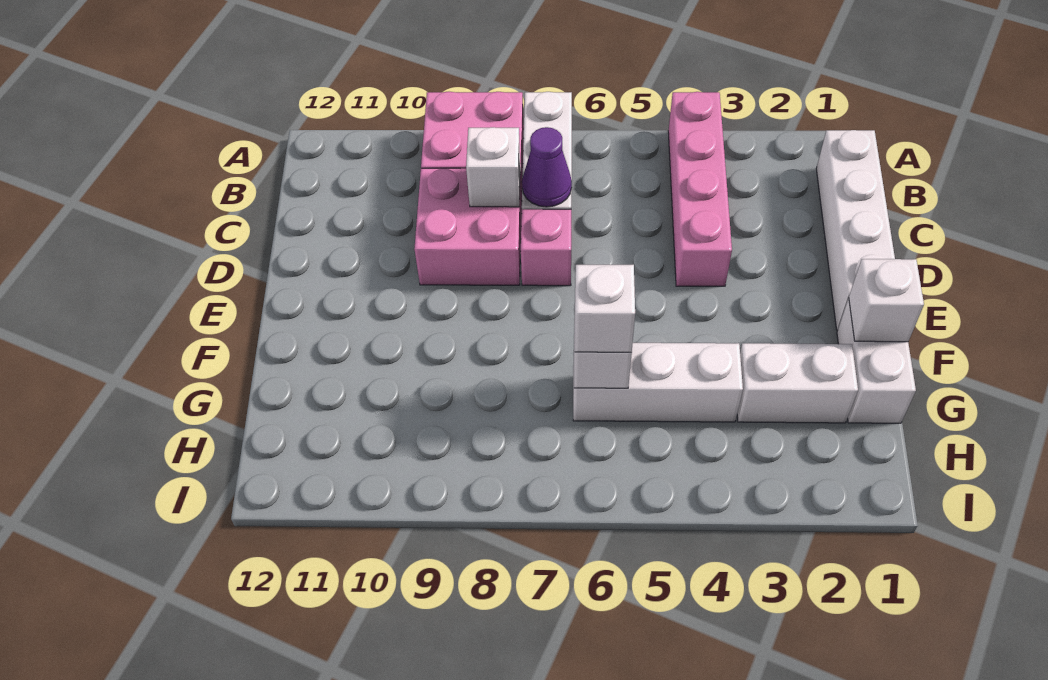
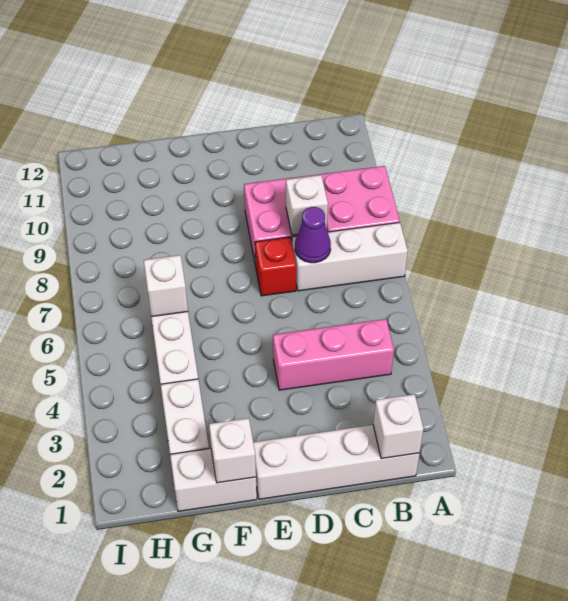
pink 1x4 brick [668,92,732,286] -> pink 1x3 brick [273,319,394,390]
pink 1x1 brick [521,209,571,286] -> red 1x1 brick [255,237,296,296]
white 1x1 brick [575,265,635,352] -> white 1x1 brick moved to [373,394,423,459]

